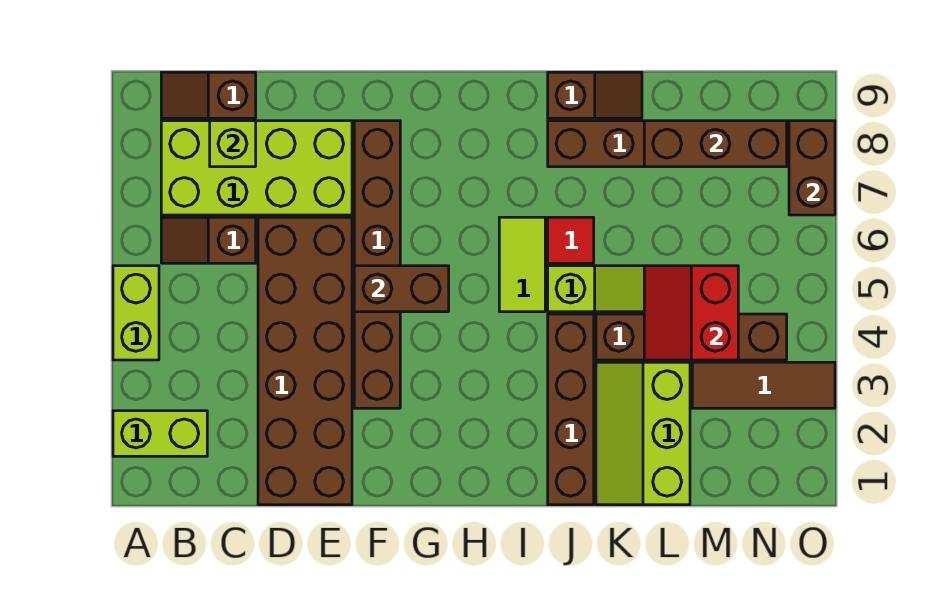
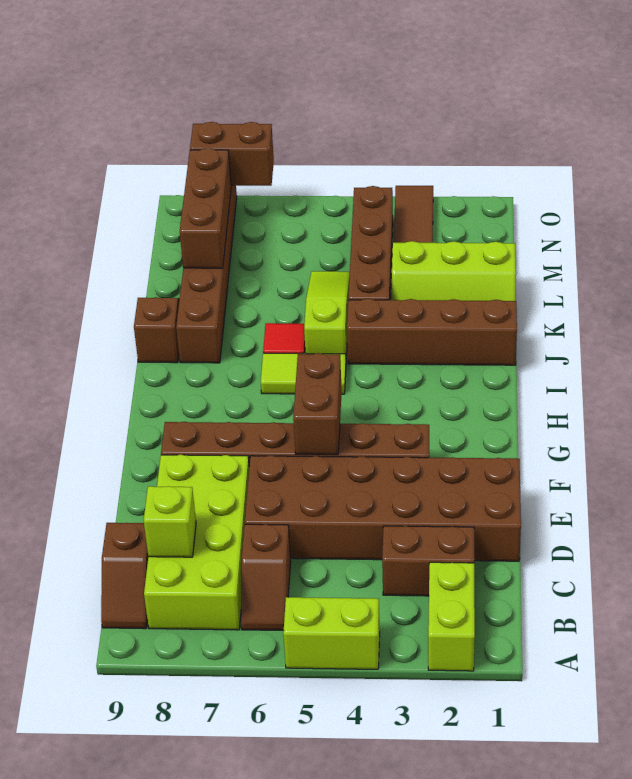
none -> brown 1x2 brick [382,526,474,596]
red 2x2 slope [644,266,738,360] -> none

